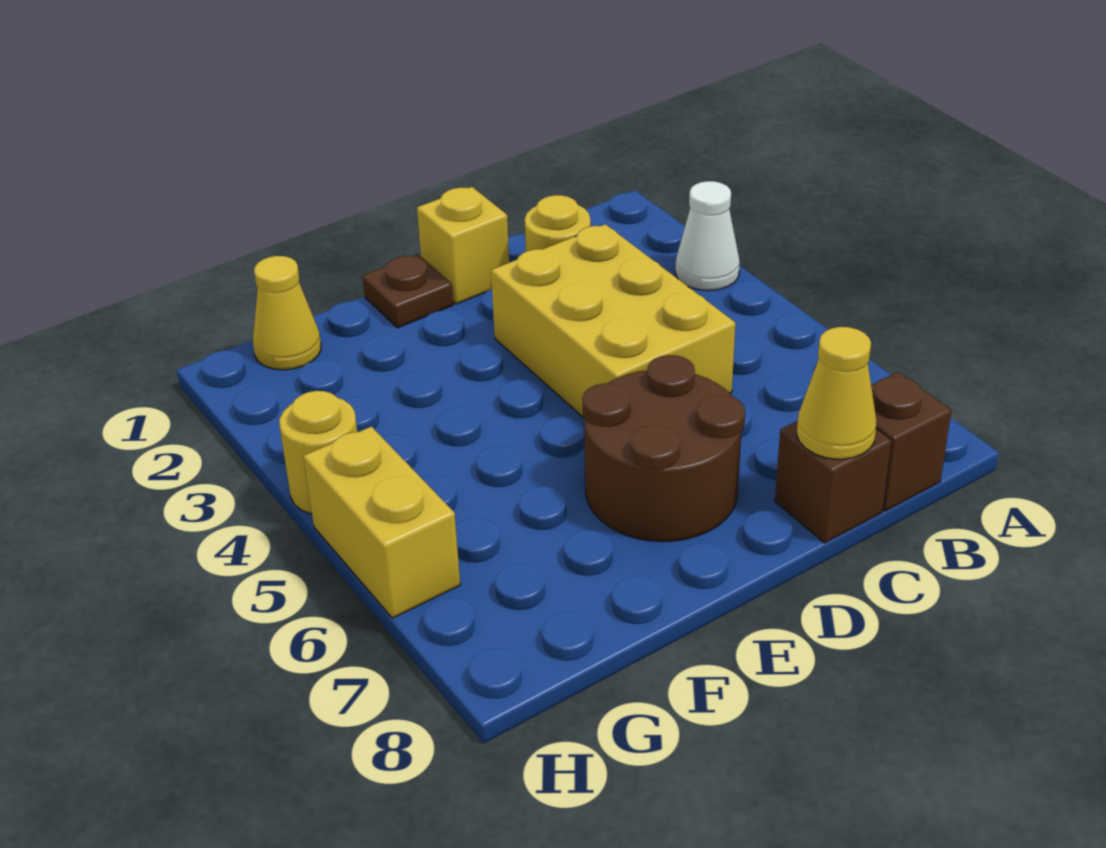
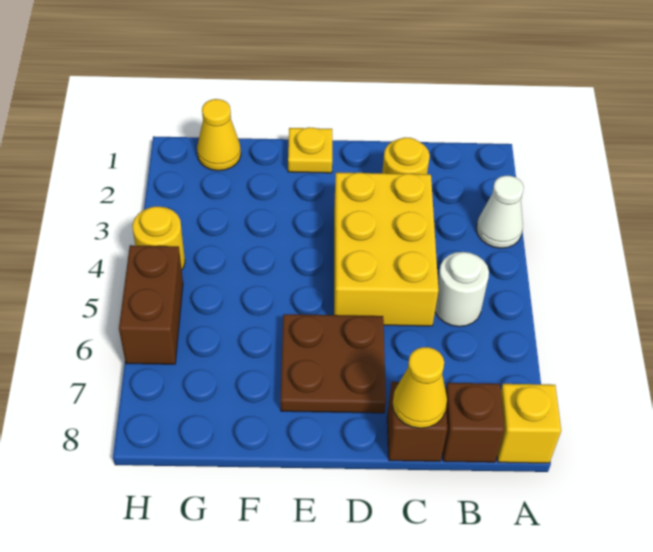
none -> white 1x1 round brick [435,252,489,327]
yellow 1x1 brick [417,187,509,304] -> yellow 1x1 brick moved to [497,384,561,463]
brown 2x2 round brick [582,355,745,542] -> brown 2x2 plate [281,314,386,413]
brown 1x1 plate [362,254,453,328] -> yellow 1x1 plate [288,127,332,173]
yellow 1x2 brick [304,427,460,618] -> brown 1x2 brick [119,245,183,364]

